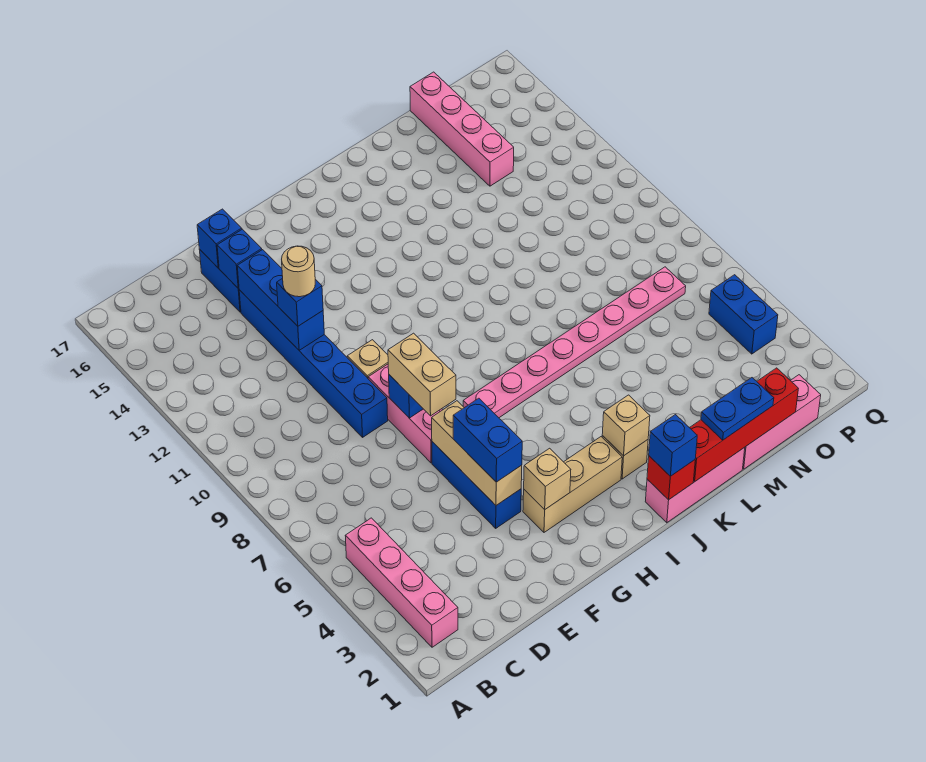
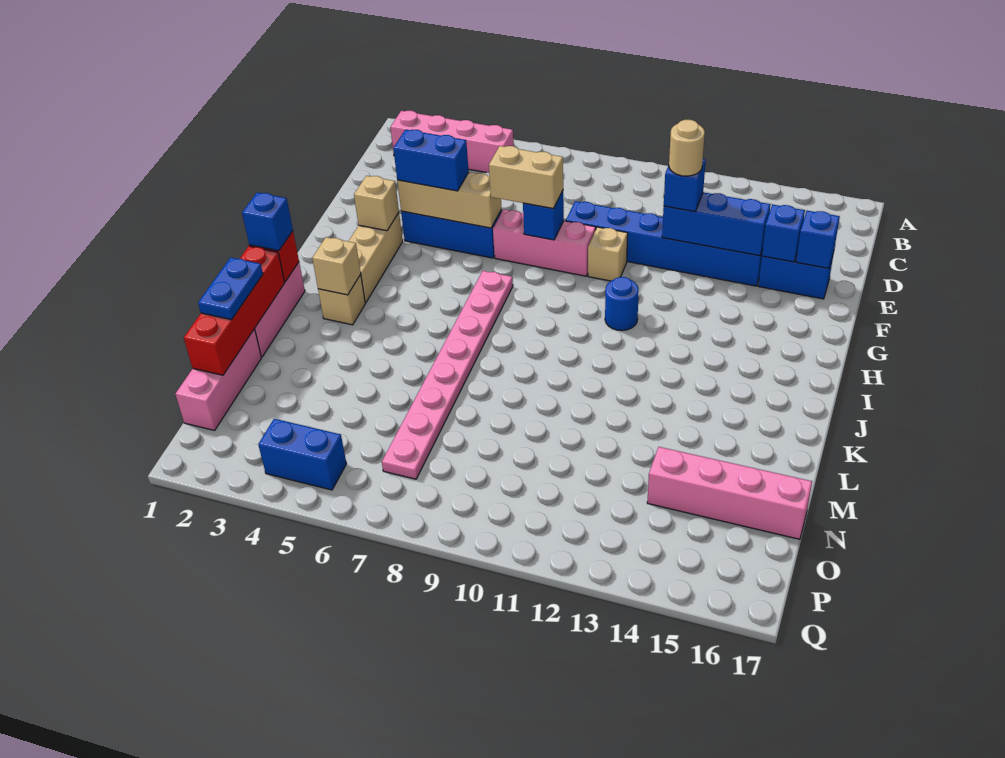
none -> blue 1x1 round brick [605,277,639,331]

